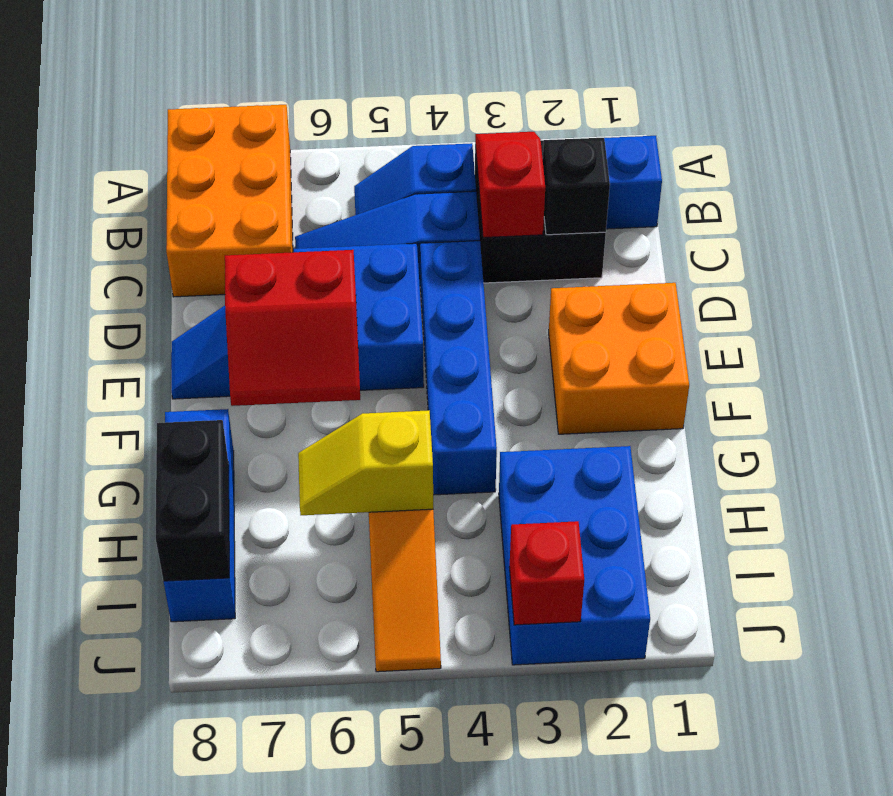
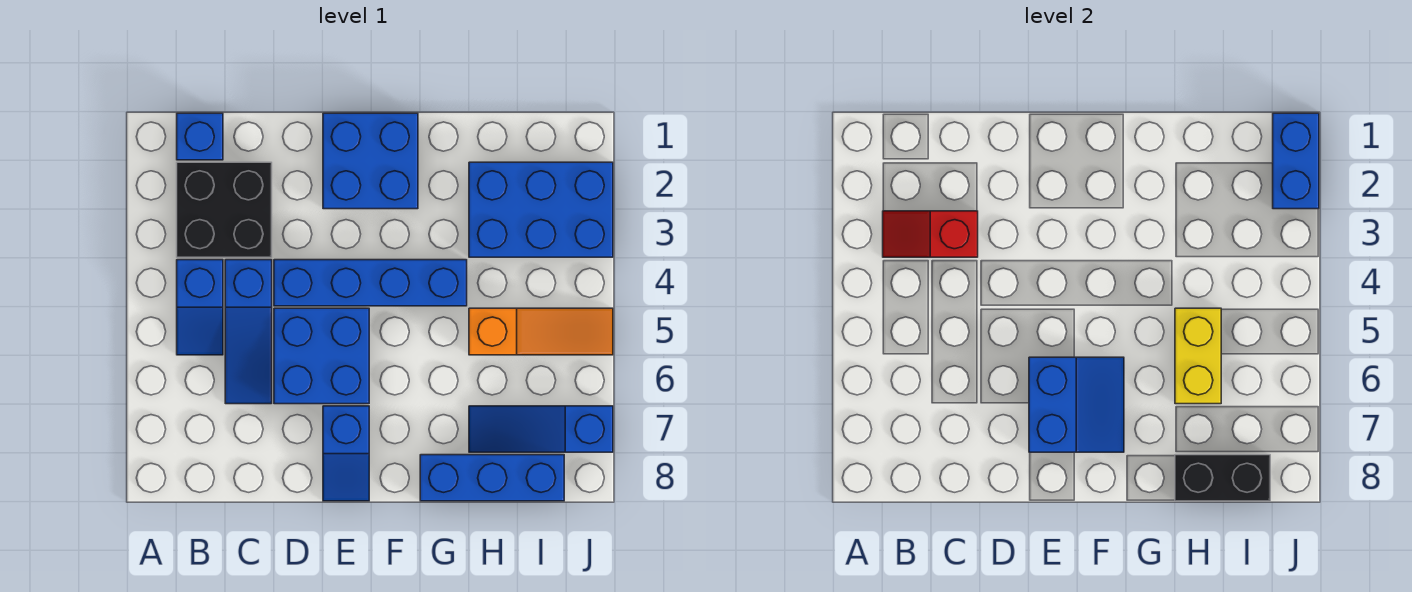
orange 2x3 brick [166,105,293,297] -> none
black 1x1 brick [543,138,610,235] -> none
orange 2x2 brick [549,283,689,434] -> blue 2x2 brick [323,113,418,209]
red 2x2 slope [225,250,360,406] -> blue 2x2 slope [1029,357,1124,452]
yellow 1x2 slope [298,410,433,515] -> yellow 1x2 brick [1175,308,1221,404]
none -> blue 1x3 slope [469,406,613,452]
none -> blue 1x2 brick [1273,113,1319,209]
red 1x1 brick [509,521,584,625] -> none

